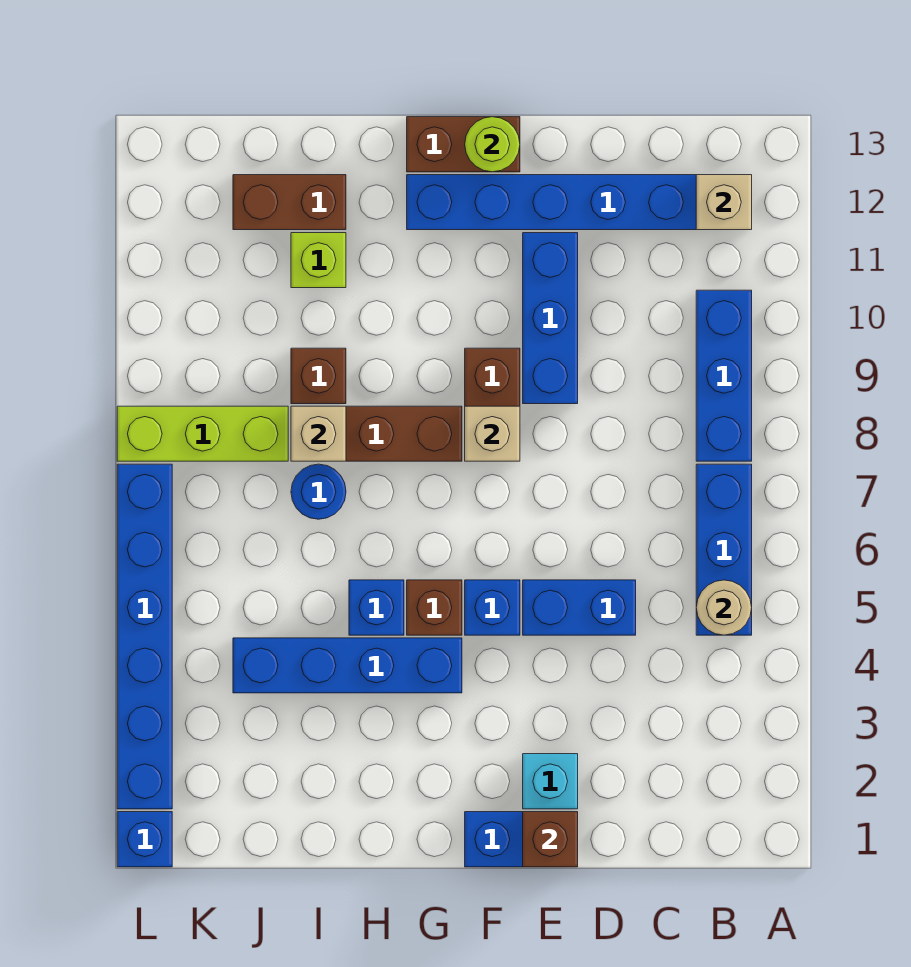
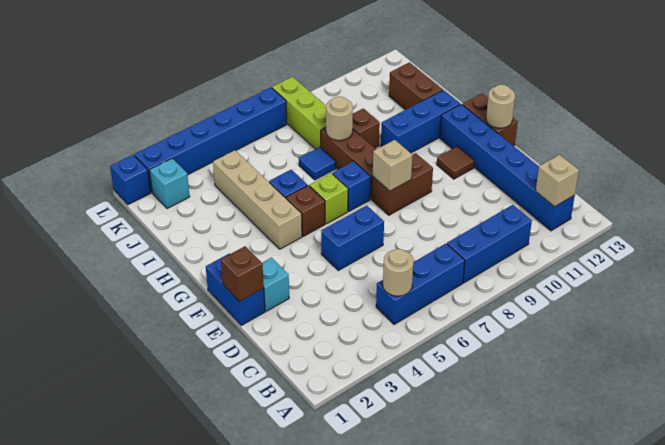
blue 1x2 brick [523,580,636,635] -> blue 1x2 brick turned to [321,206,384,271]
blue 1x3 brick [523,233,578,404] -> blue 1x3 brick moved to [381,90,461,153]
blue 1x1 brick [465,580,520,635] -> blue 1x1 brick moved to [332,161,371,211]
none -> brown 1x1 tile [437,146,474,179]
lime 1x1 round brick [465,117,520,172] -> tan 1x1 round brick [486,85,515,128]
blue 1x4 brick [233,638,462,693] -> tan 1x4 brick [213,150,302,249]
blue 1x1 round brick [291,464,346,519] -> blue 1x1 tile [299,147,336,180]
tan 1x1 brick [291,406,346,461] -> tan 1x1 round brick [326,97,353,141]
lime 1x1 brick [291,233,346,288] -> lime 1x1 brick moved to [309,173,348,224]
none -> cyan 1x1 brick [150,158,190,209]

